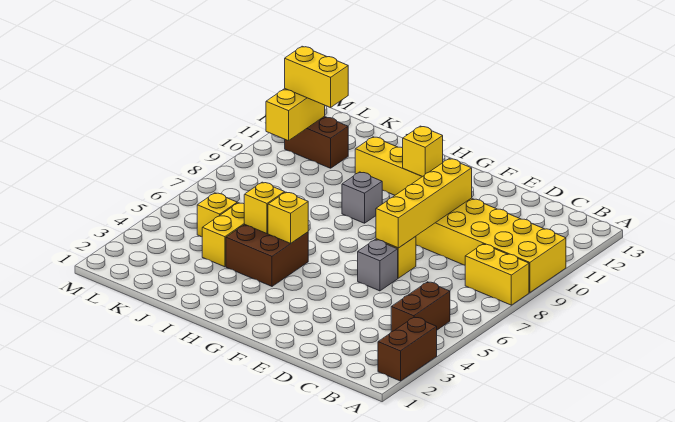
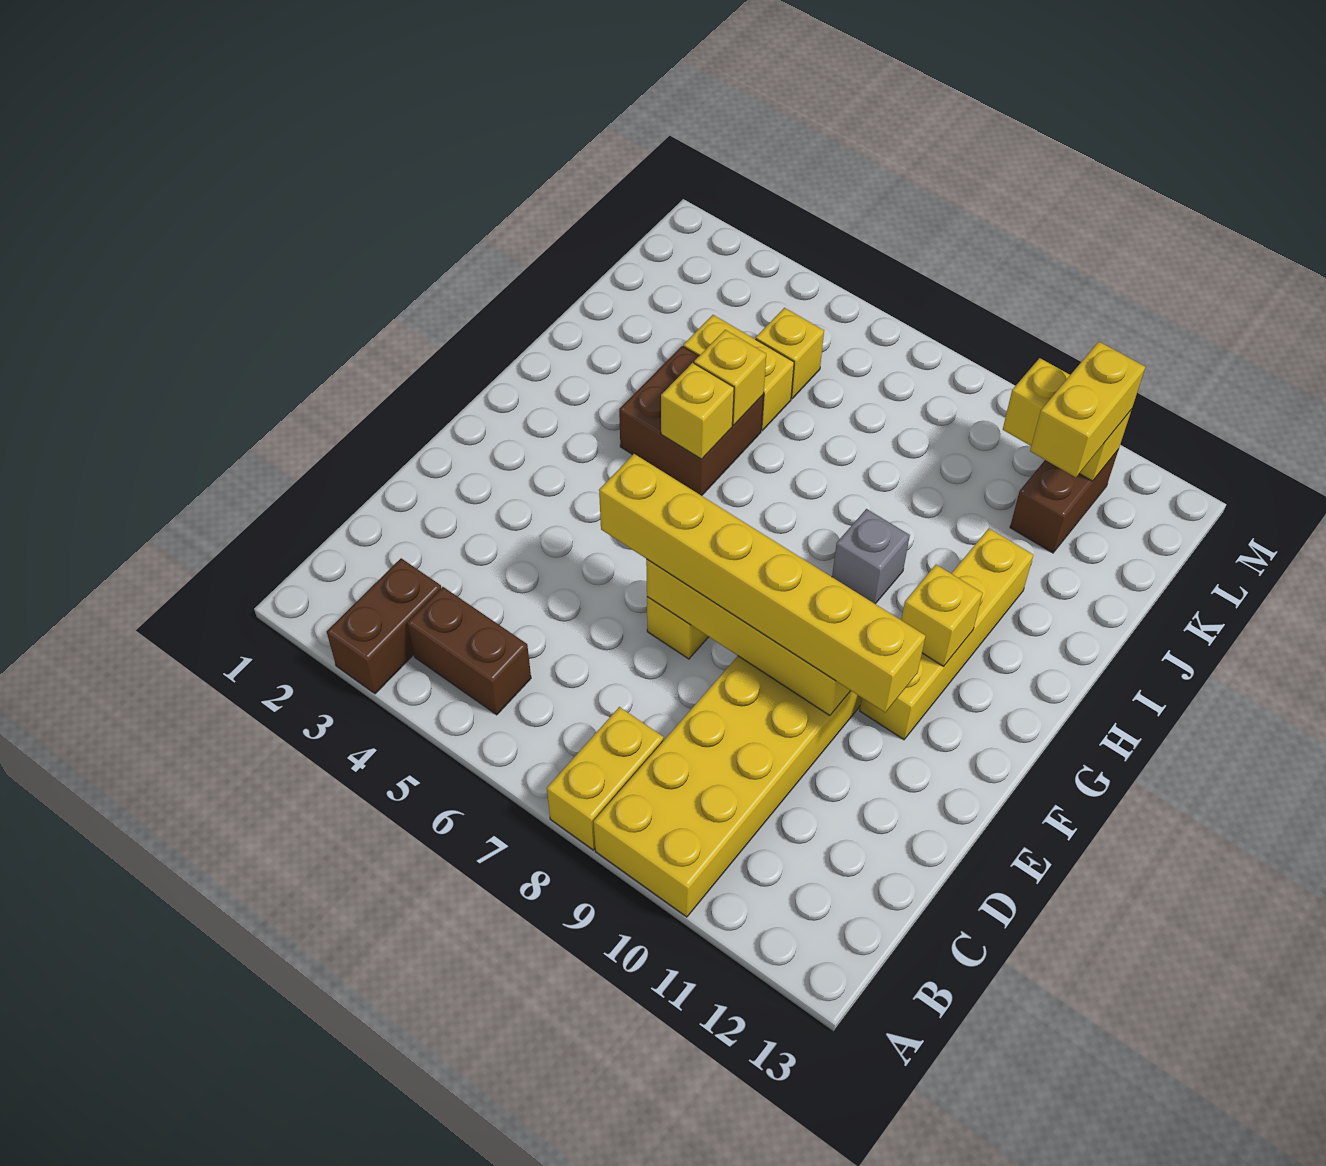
brown 1x2 brick [378,317,437,381] -> brown 1x2 brick turned to [327,558,441,694]
grey 1x1 brick [358,240,398,291] -> none
none -> yellow 1x6 brick [599,454,926,712]

